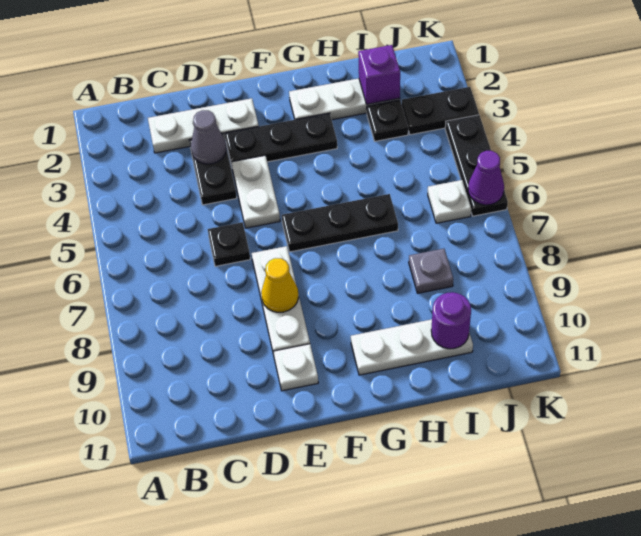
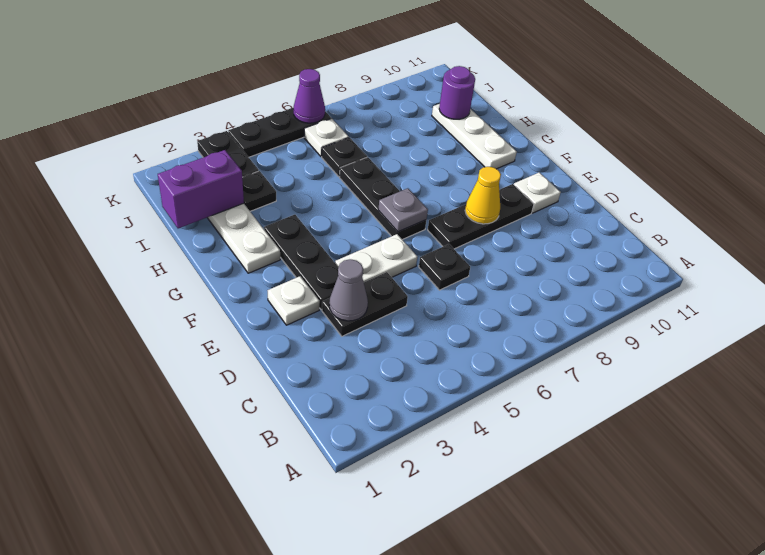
white 1x3 plate [148,98,259,153] -> white 1x1 plate [268,276,320,325]
white 1x3 plate [252,246,310,355] -> black 1x3 plate [428,184,534,249]
purple 1x1 brick [358,45,400,104] -> purple 1x2 brick [158,150,244,228]
none -> black 1x1 plate [322,137,367,177]
grey 1x1 plate [409,249,453,293] -> grey 1x1 plate moved to [378,188,428,232]

